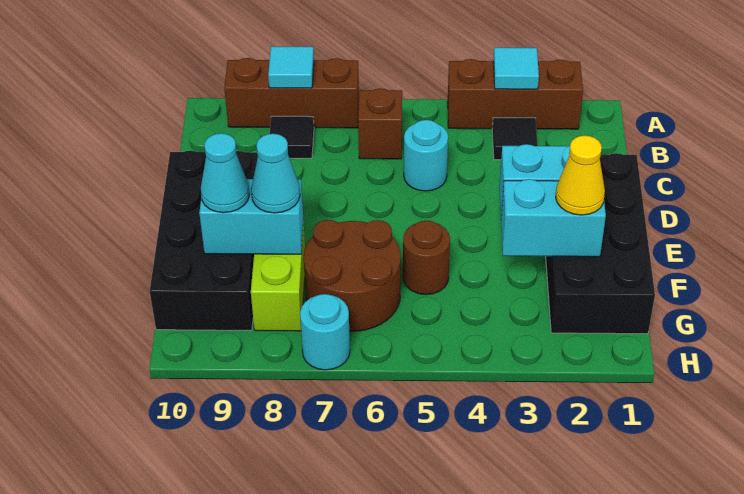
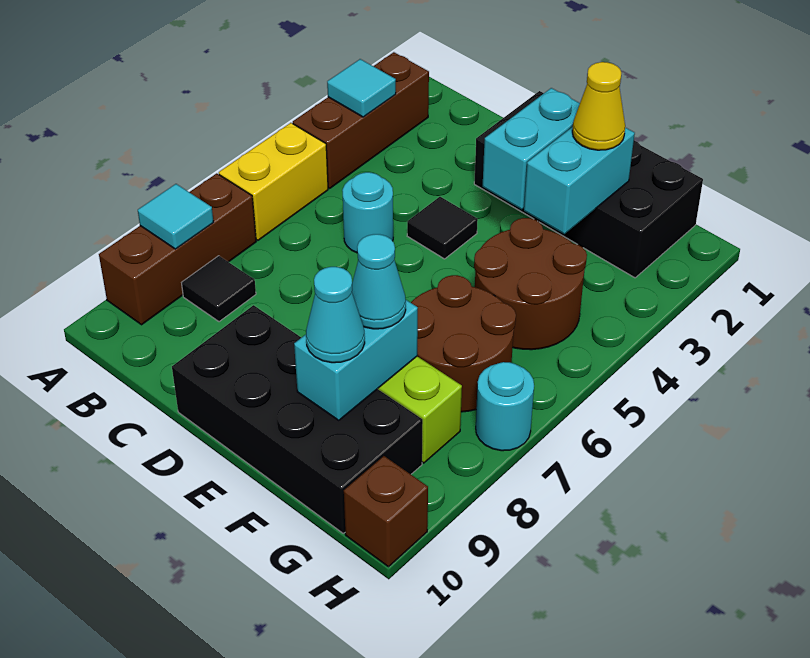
none -> yellow 1x2 brick [219,123,328,240]
black 1x1 tile [492,118,538,160] -> black 1x1 tile moved to [407,197,478,259]
brown 1x1 brick [358,89,402,159] -> brown 1x1 brick moved to [344,456,428,567]
brown 1x1 round brick [403,221,450,295] -> brown 2x2 round brick [474,218,587,350]

